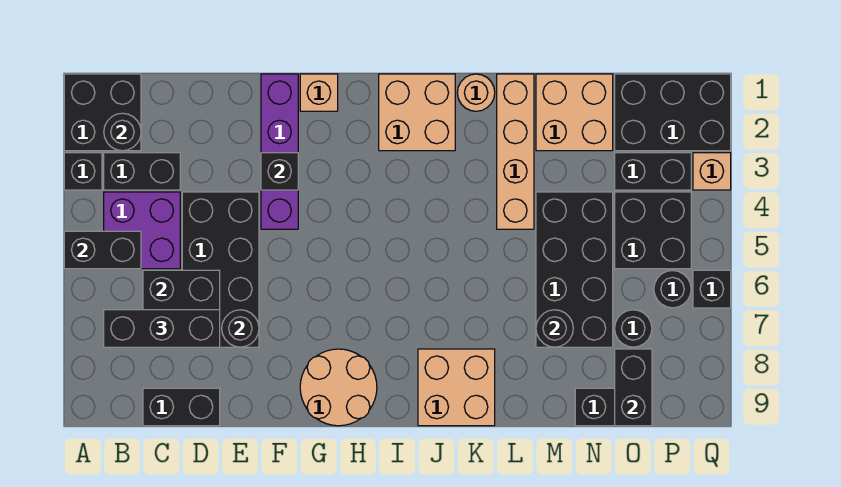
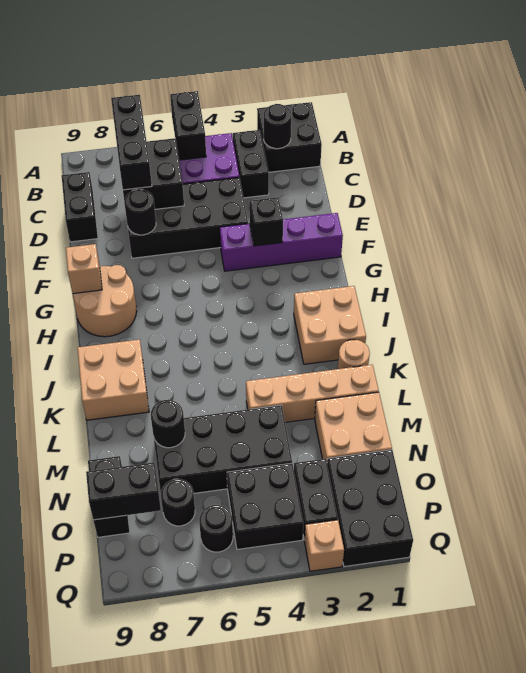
black 1x1 brick [64,153,102,190] -> none
tan 1x1 brick [300,74,338,111] -> tan 1x1 brick moved to [66,244,102,294]
black 1x1 brick [693,270,731,308] -> none

